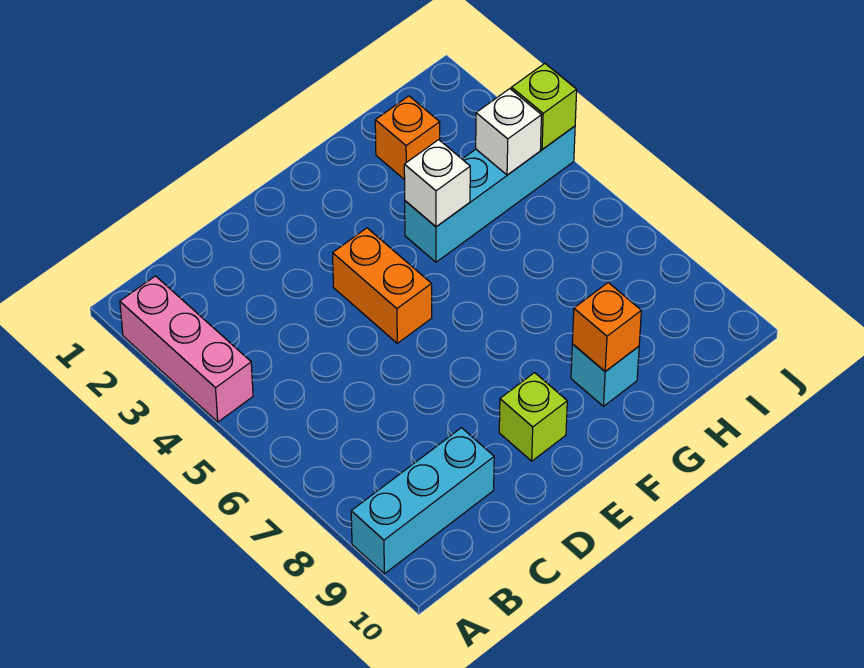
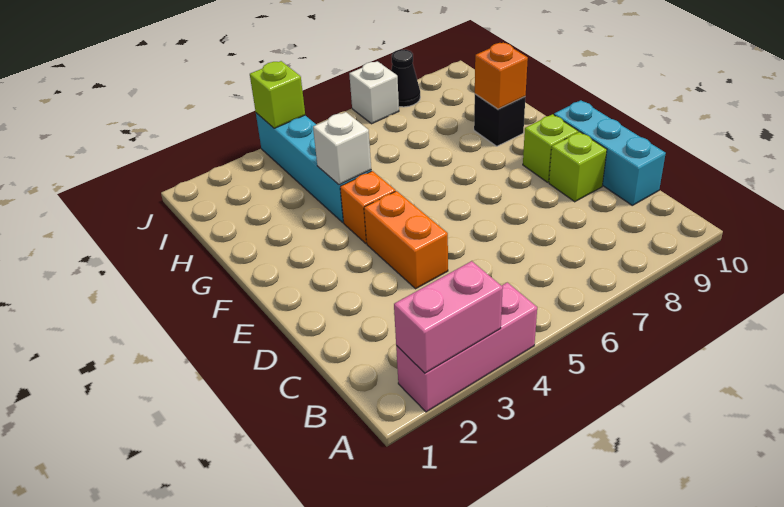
none -> pink 1x2 brick [394,261,503,373]
cyan 1x3 brick [351,428,494,574] -> cyan 1x3 brick moved to [554,100,666,205]
none -> lime 1x1 brick [549,132,607,202]
orange 1x2 brick [333,228,432,343] -> orange 1x2 brick turned to [364,191,448,289]
cyan 1x1 brick [571,344,639,406] -> black 1x1 brick [474,94,525,146]
orange 1x1 brick [375,96,440,180] -> orange 1x1 brick moved to [340,171,396,243]
white 1x1 brick [476,89,541,175] -> white 1x1 brick moved to [349,61,399,124]
none -> black 1x1 cone [391,50,420,107]

